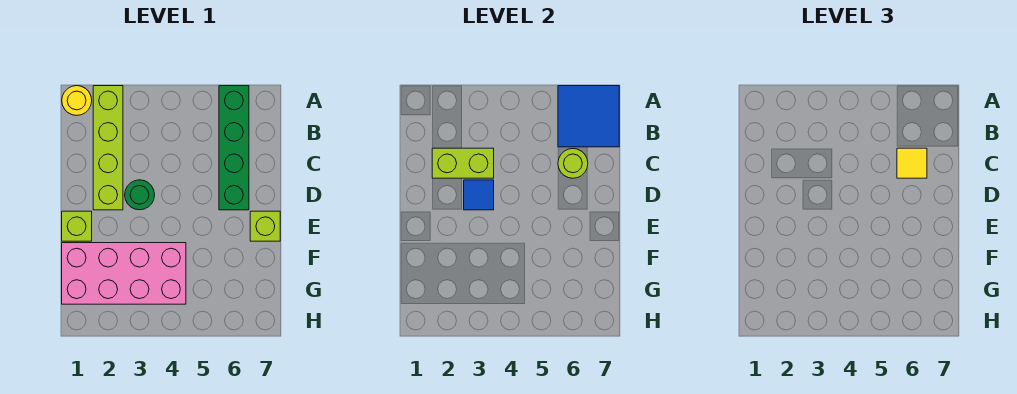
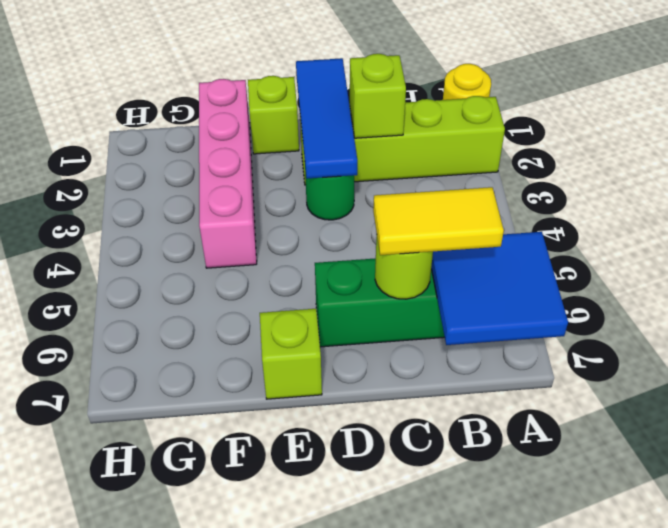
lime 1x2 brick [432,148,494,178] -> lime 1x1 brick [350,54,406,138]
yellow 1x1 tile [897,148,927,178] -> yellow 1x2 tile [373,187,504,255]
blue 1x1 tile [464,180,494,210] -> blue 1x3 tile [296,58,357,179]
pink 2x4 brick [62,243,186,304] -> pink 1x4 brick [199,79,257,268]

